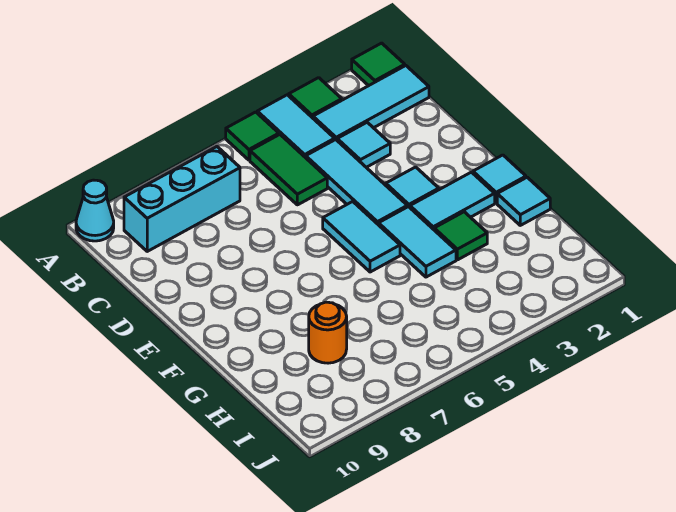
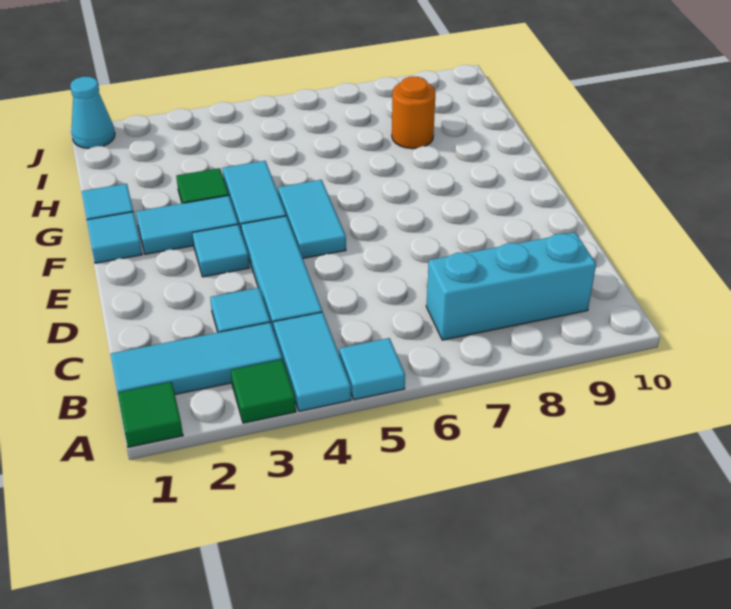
green 1x1 tile [226,112,279,160] -> cyan 1x1 tile [339,338,405,400]
cyan 1x1 cone [76,180,114,241] -> cyan 1x1 cone moved to [70,77,115,148]
green 1x2 tile [250,135,327,205] -> none

